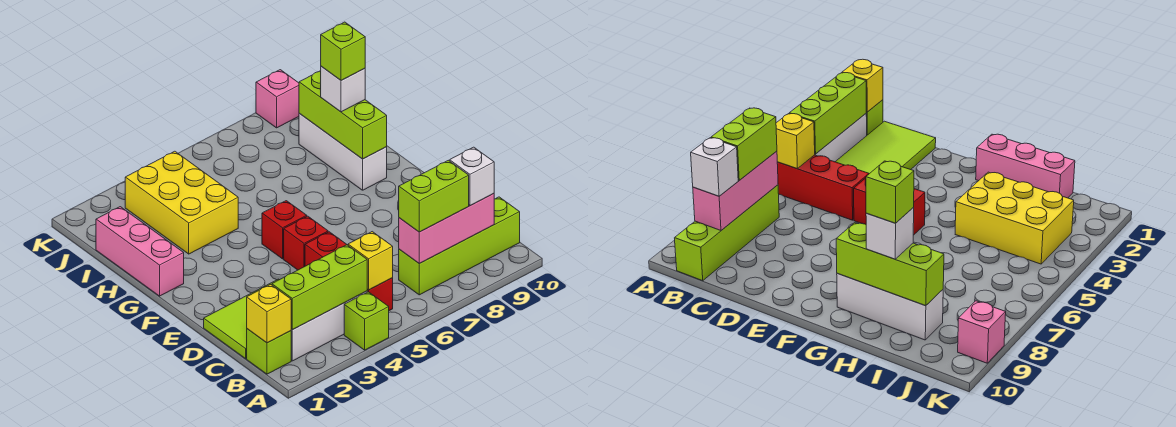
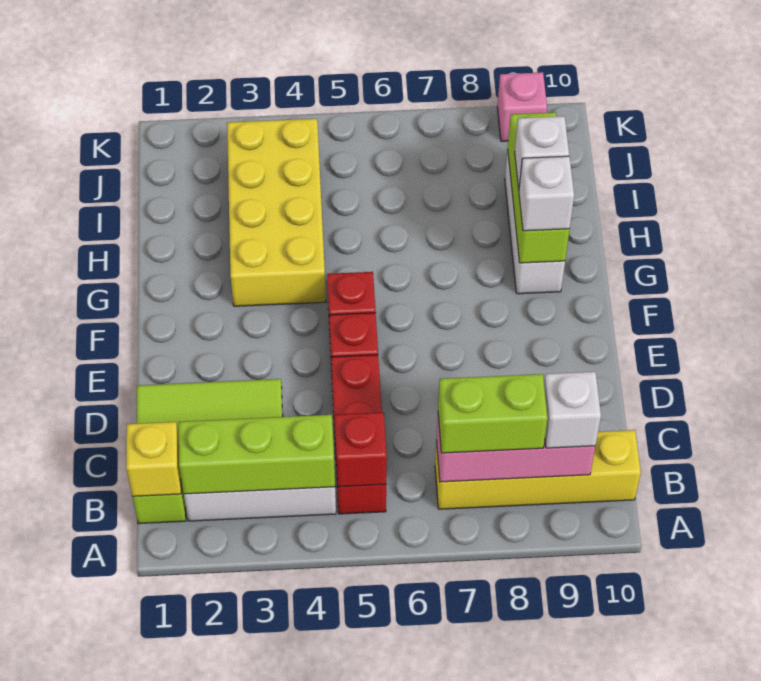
lime 1x1 brick [344,292,389,350] -> none
yellow 1x1 brick [348,232,393,290] -> red 1x1 brick [335,412,387,487]
lime 1x4 brick [399,197,520,295] -> yellow 1x4 brick [435,430,641,509]
pink 1x3 brick [96,207,184,296] -> none
none -> white 1x1 brick [519,156,574,231]
yellow 2x3 brick [125,151,238,254] -> yellow 2x4 brick [227,119,326,306]
lime 1x1 brick [321,22,365,80] -> none

